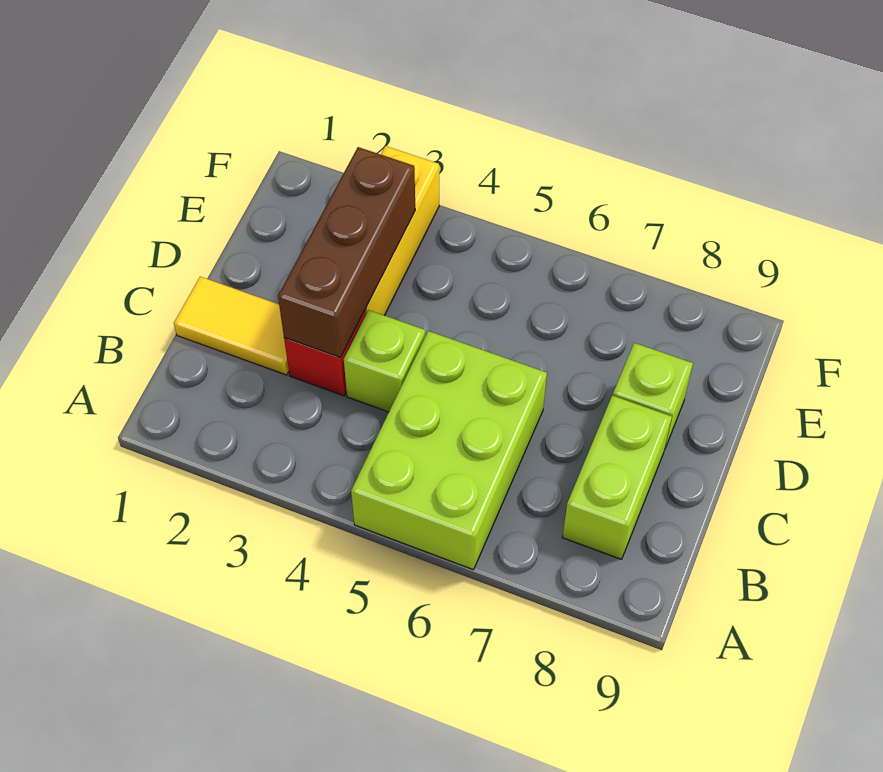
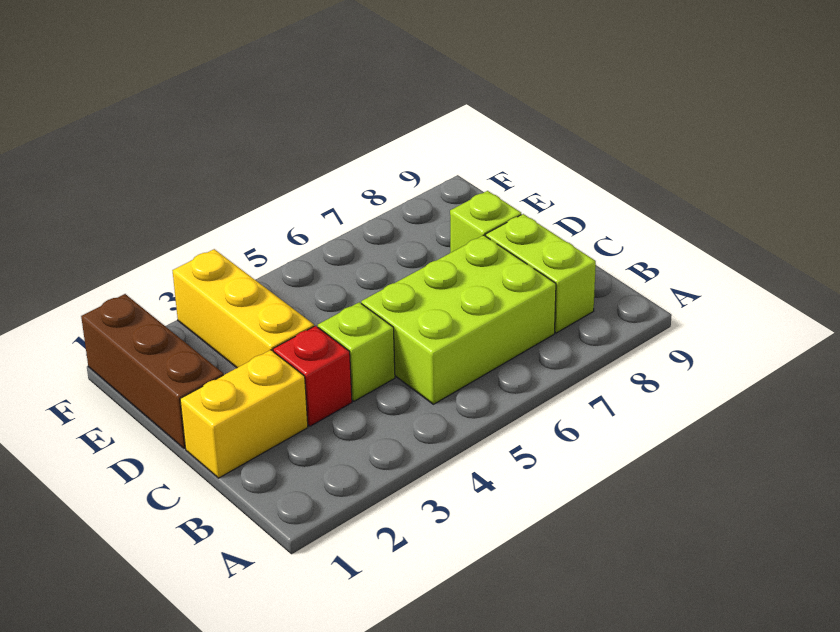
lime 2x3 brick [351,331,547,570] -> lime 2x3 brick turned to [361,235,556,404]
yellow 1x2 tile [174,277,289,375] -> yellow 1x2 brick [180,350,308,478]
brown 1x3 brick [278,147,415,357] -> brown 1x3 brick moved to [81,294,223,449]

